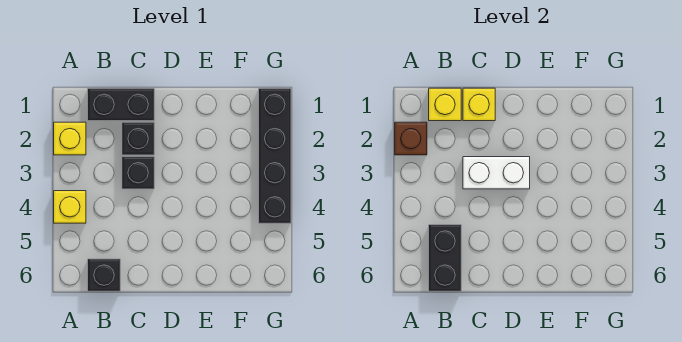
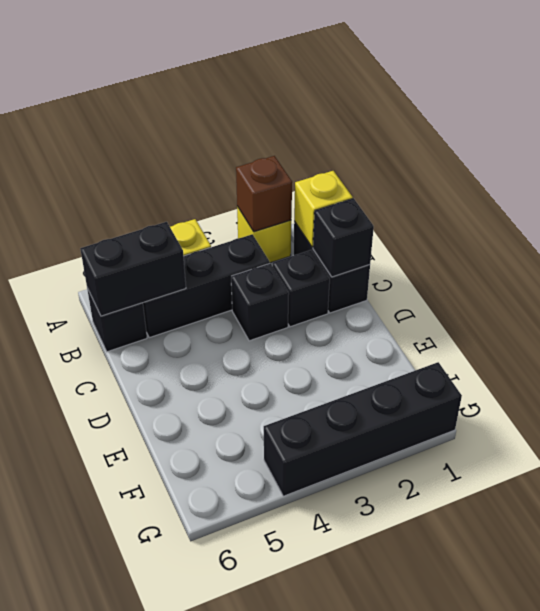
none -> black 1x3 brick [143,234,270,338]
yellow 1x1 brick [463,88,495,121] -> black 1x1 brick [313,198,374,277]
white 1x2 brick [463,157,530,189] -> none

